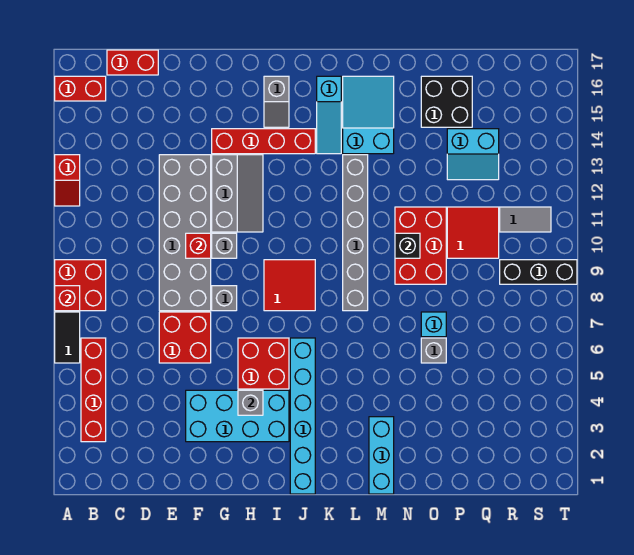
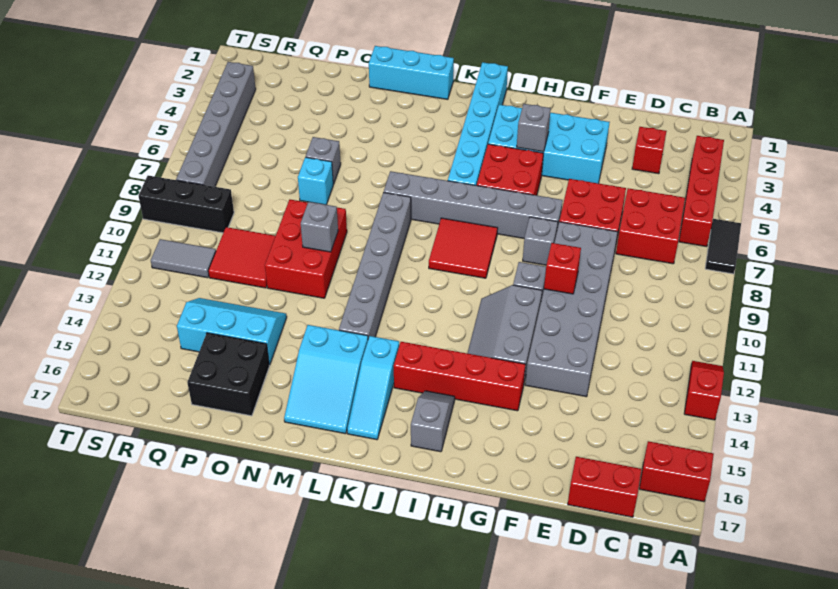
red 2x2 brick [55,260,106,311] -> red 2x2 brick moved to [616,188,685,264]
red 1x1 brick [55,286,80,311] -> red 1x1 brick moved to [632,127,667,174]
none -> grey 1x6 brick [384,171,563,238]
cyan 1x3 slope [317,76,341,154] -> cyan 1x3 slope turned to [347,336,399,440]
cyan 1x3 brick [369,417,394,494] -> cyan 1x3 brick turned to [369,46,454,99]
black 1x1 brick [395,233,420,258] -> grey 1x1 brick [301,202,338,252]
cyan 2x2 slope [447,129,499,180] -> cyan 2x3 slope [177,298,287,365]
none -> grey 1x6 brick [176,62,256,187]

